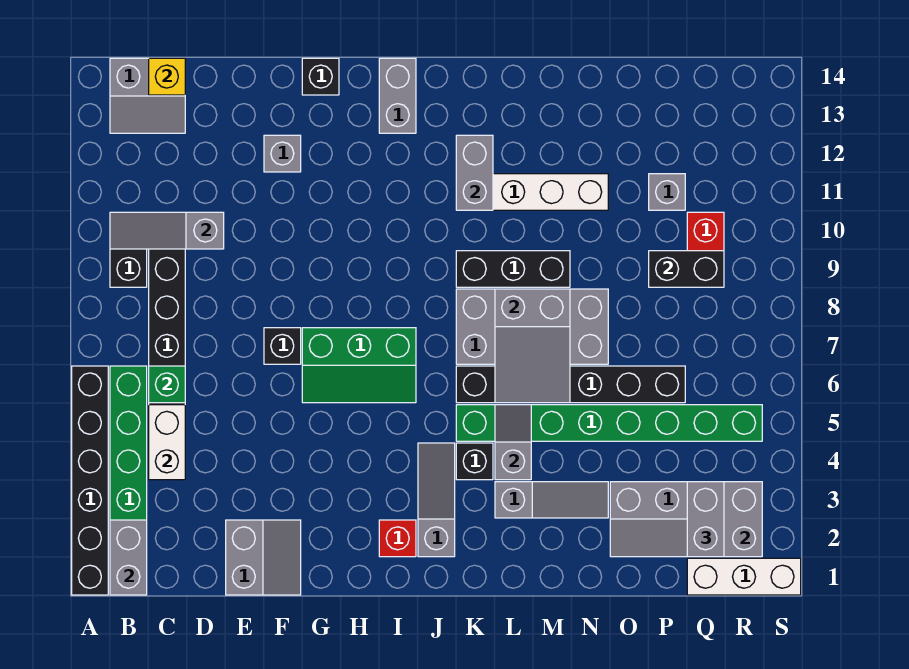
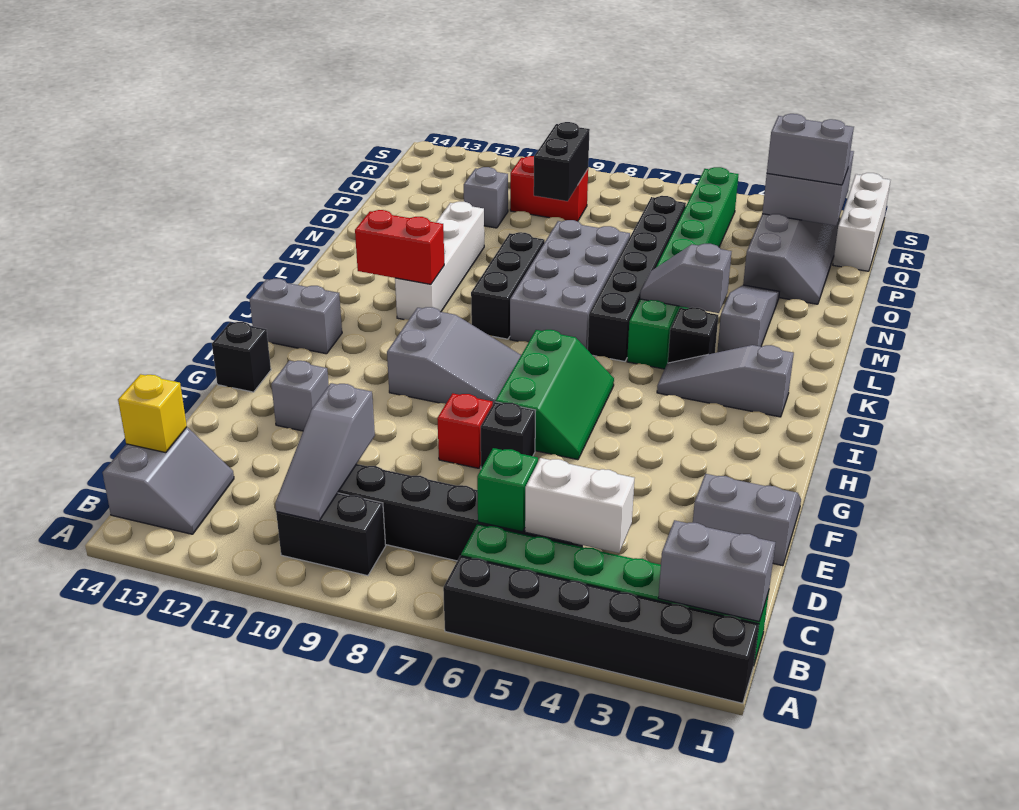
red 1x1 brick [379,520,416,557] -> red 1x1 brick moved to [437,393,493,468]
grey 1x2 brick [456,135,493,210] -> red 1x2 brick [355,210,444,284]
grey 2x3 slope [495,289,570,403] -> grey 2x3 slope moved to [387,307,521,404]

